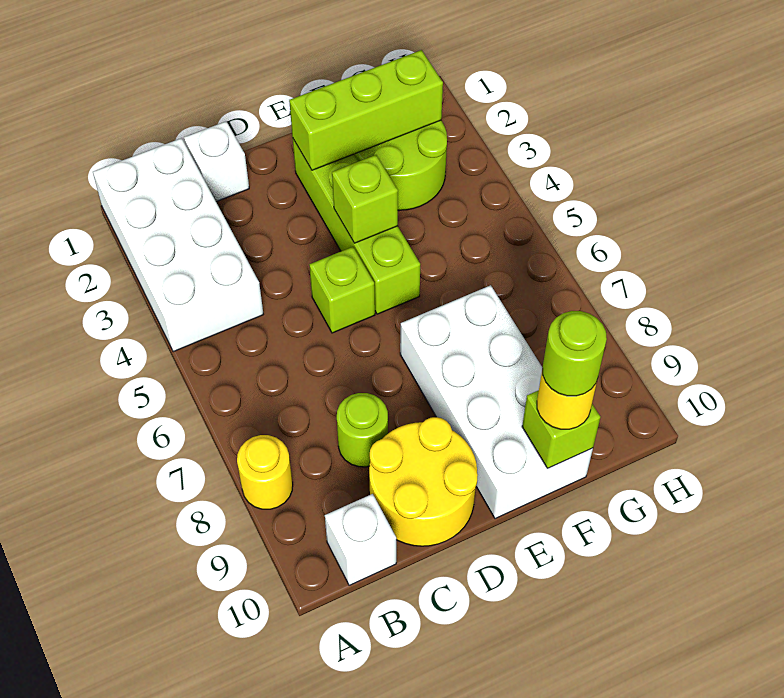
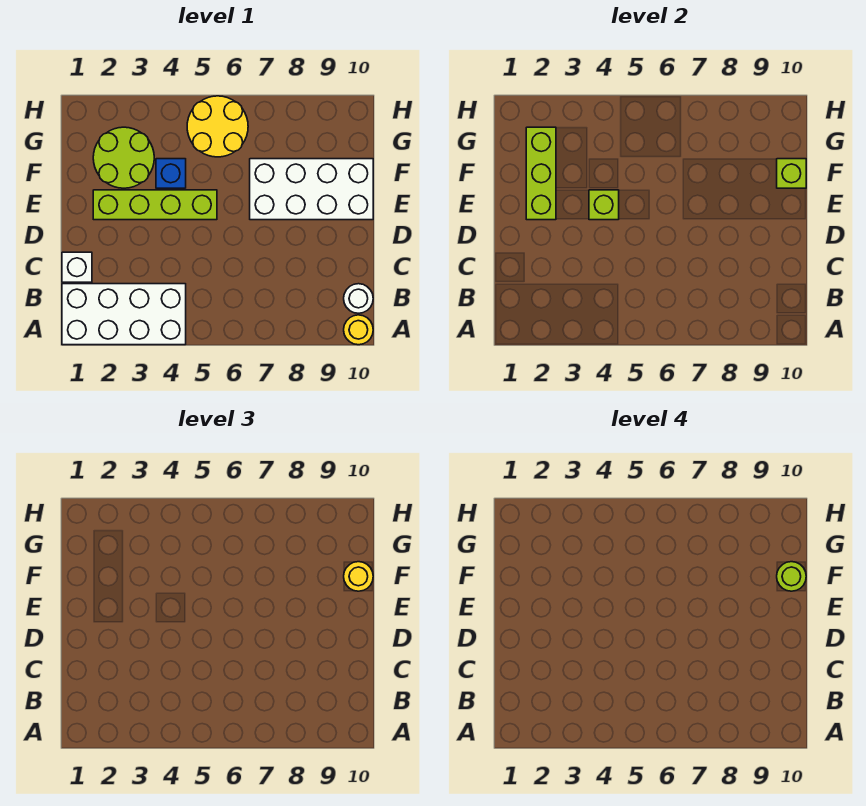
yellow 1x1 round brick [237,435,293,509] -> yellow 1x1 round brick moved to [344,315,373,345]
white 1x1 brick [325,494,396,585] -> white 1x1 round brick [344,284,373,313]
lime 1x1 round brick [337,393,388,467] -> none
yellow 2x2 round brick [369,417,478,546] -> yellow 2x2 round brick moved to [187,96,248,157]
lime 1x1 brick [309,247,375,333] -> none
none -> blue 1x1 brick [156,159,186,188]

